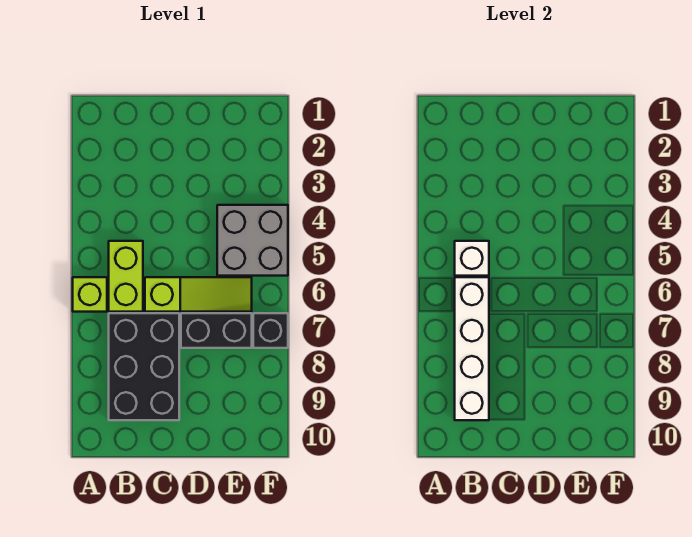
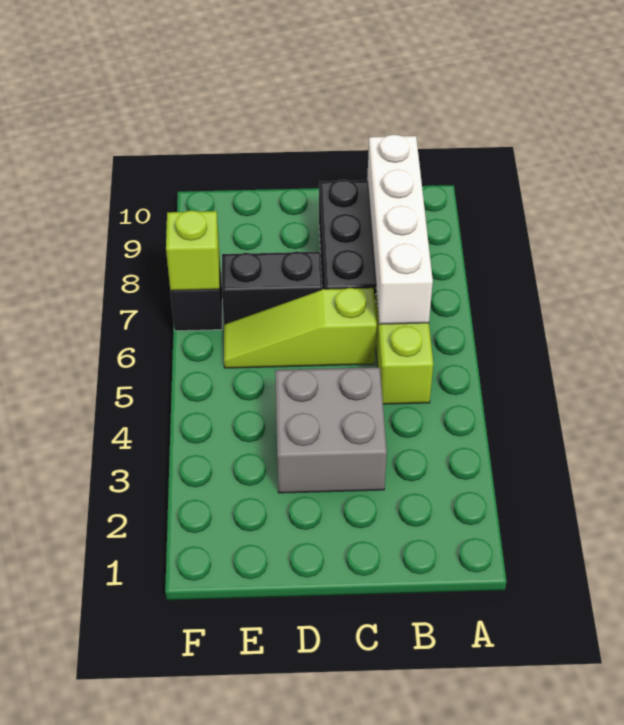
lime 1x1 brick [73,277,107,312] -> lime 1x1 brick moved to [166,210,220,291]
white 1x1 brick [455,241,489,276] -> none
grey 2x2 brick [217,205,288,276] -> grey 2x2 brick moved to [275,367,387,493]

